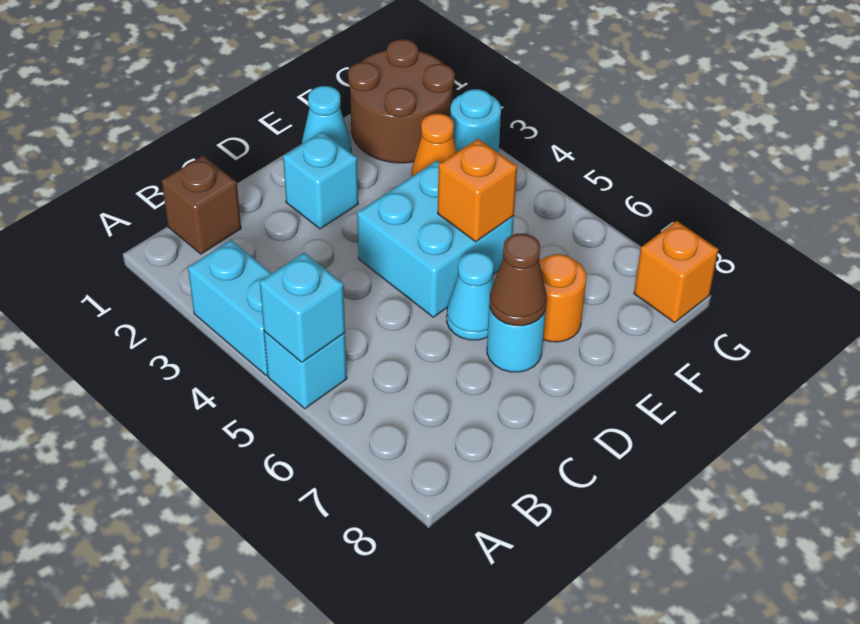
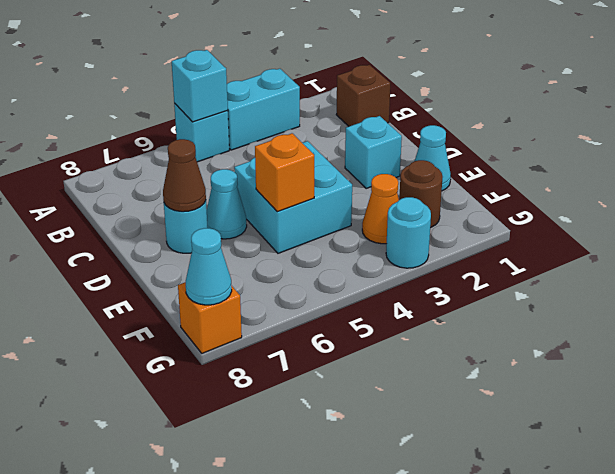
orange 1x1 round brick [539,254,586,342] -> none
brown 2x2 round brick [348,39,455,163] -> brown 1x1 round brick [399,160,443,228]
none -> cyan 1x1 cone [186,228,232,305]

